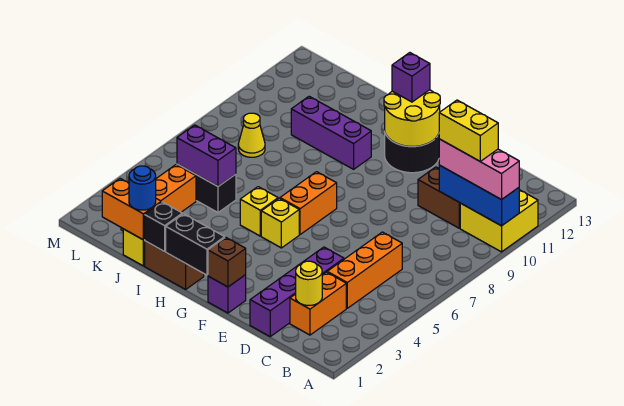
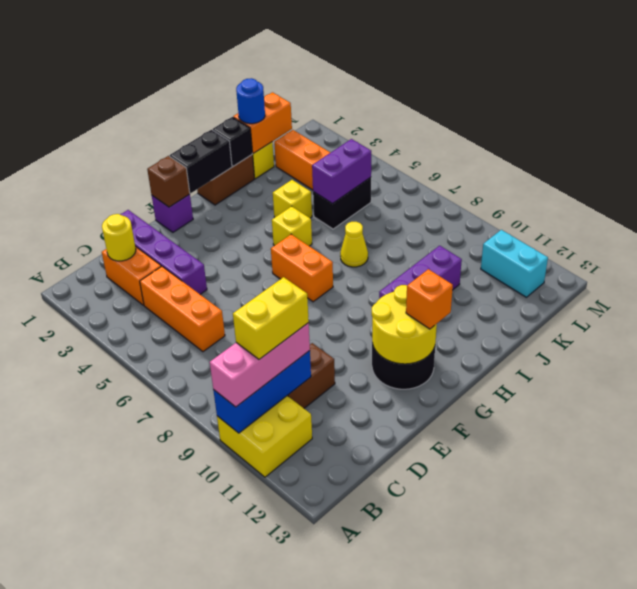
yellow 1x1 brick [261,198,299,248] -> yellow 1x1 brick moved to [273,180,312,218]
purple 1x1 brick [392,53,430,102] -> orange 1x1 brick [406,269,453,329]
yellow 1x1 cone [238,113,265,157] -> yellow 1x1 cone moved to [340,222,368,267]
none -> cyan 1x2 brick [481,230,548,297]

